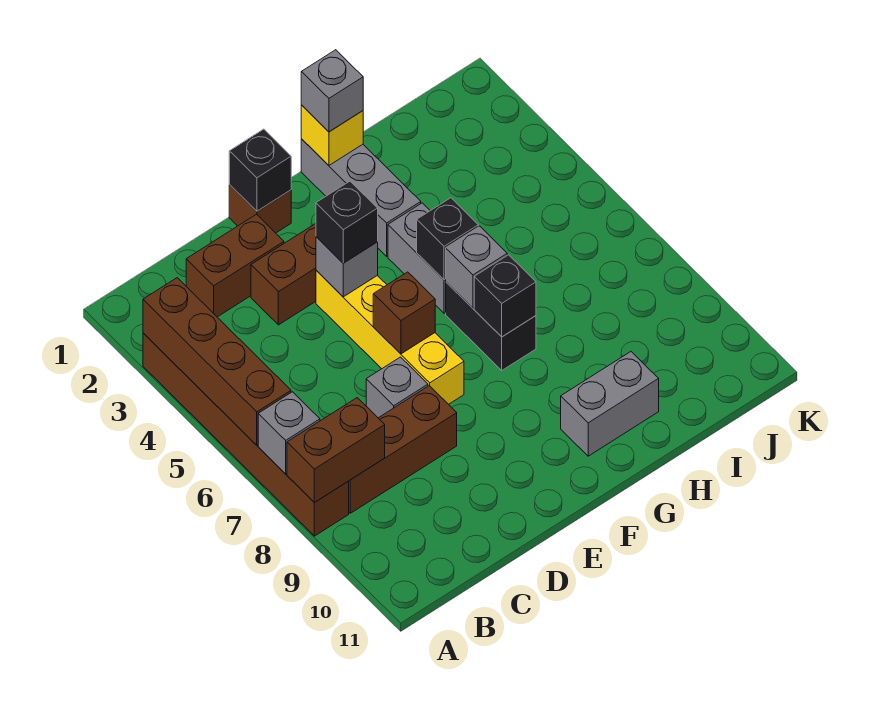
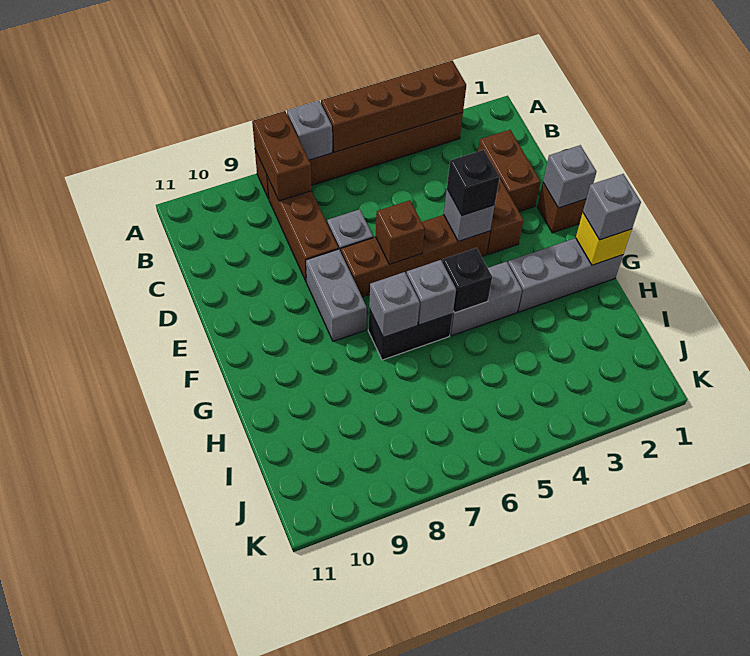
black 1x1 brick [229,129,291,211] -> grey 1x1 brick [543,145,596,208]
yellow 1x4 brick [316,270,464,404] -> brown 1x4 brick [341,215,490,297]
black 1x1 brick [474,255,536,337] -> grey 1x1 brick [369,272,420,337]
grey 1x2 brick [561,352,659,456] -> grey 1x2 brick moved to [306,249,367,341]

